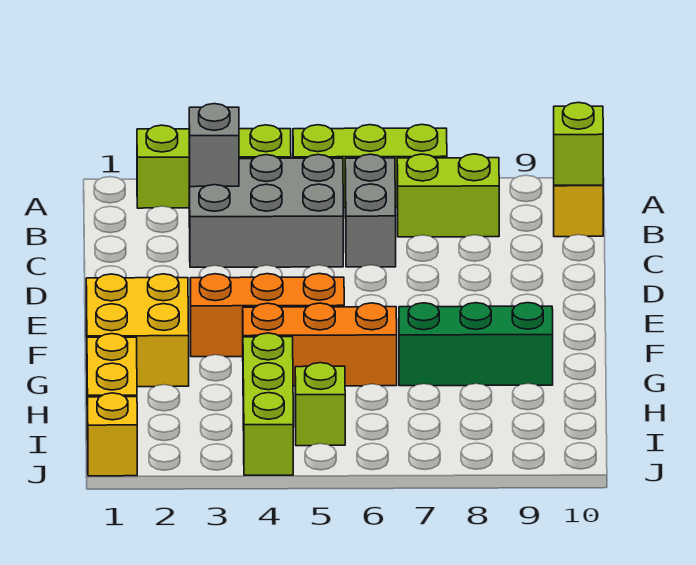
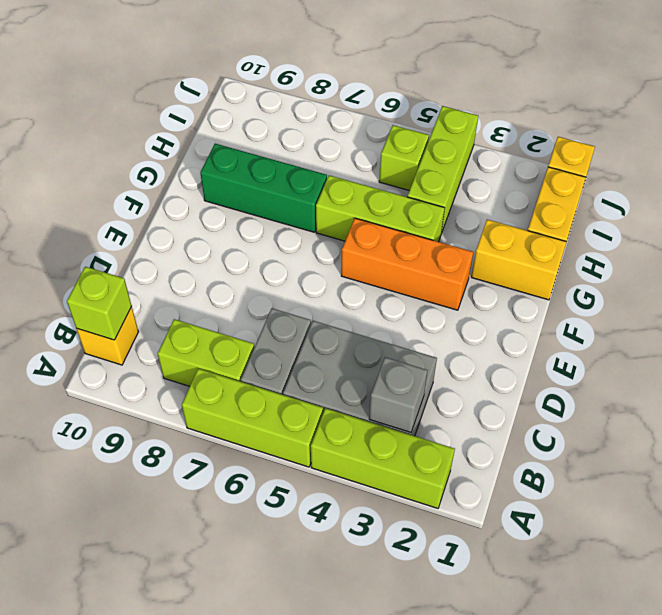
yellow 2x2 brick [86,274,189,387] -> yellow 1x2 brick [471,219,566,300]
orange 1x3 brick [243,303,397,386] -> lime 1x3 brick [316,175,445,242]

